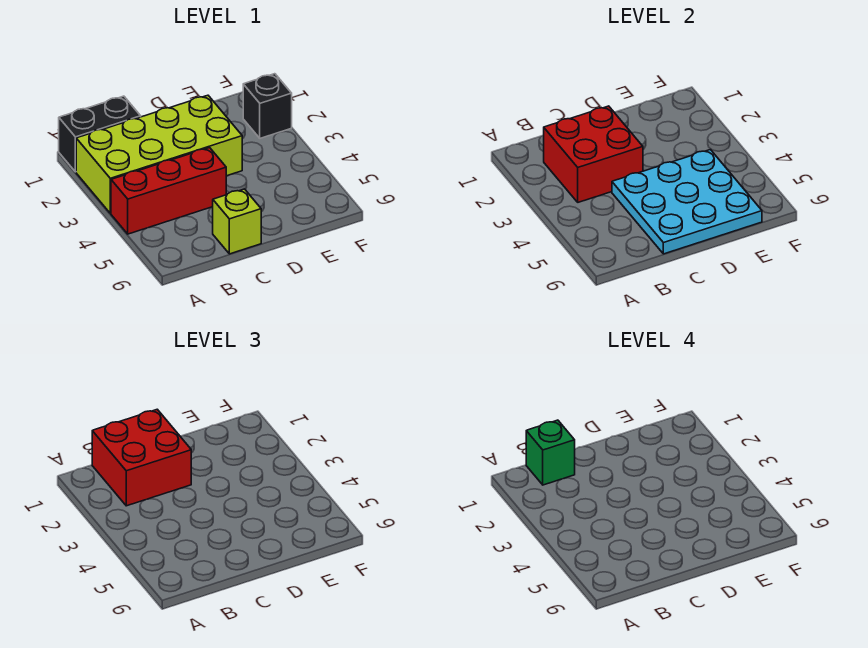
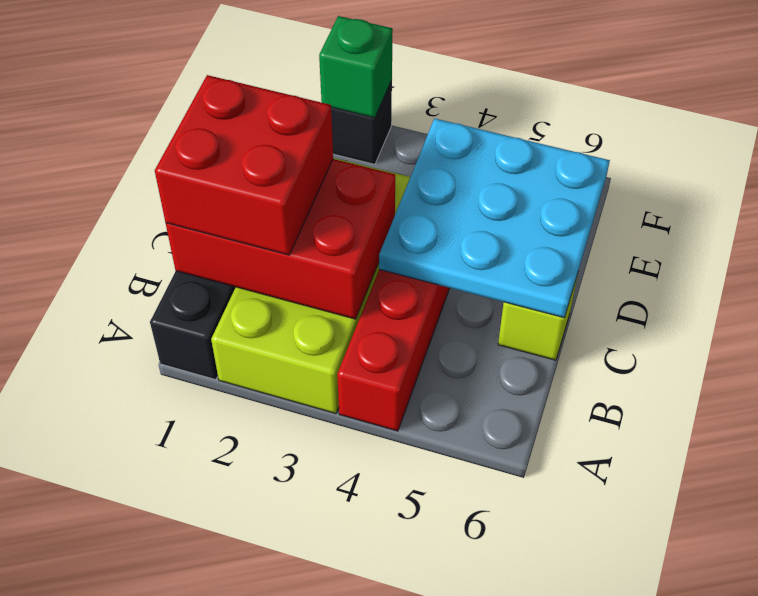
green 1x1 brick [526,420,575,485] -> green 1x1 brick moved to [319,16,393,118]
red 2x2 brick [544,106,643,202] -> red 2x3 brick [166,159,395,319]

